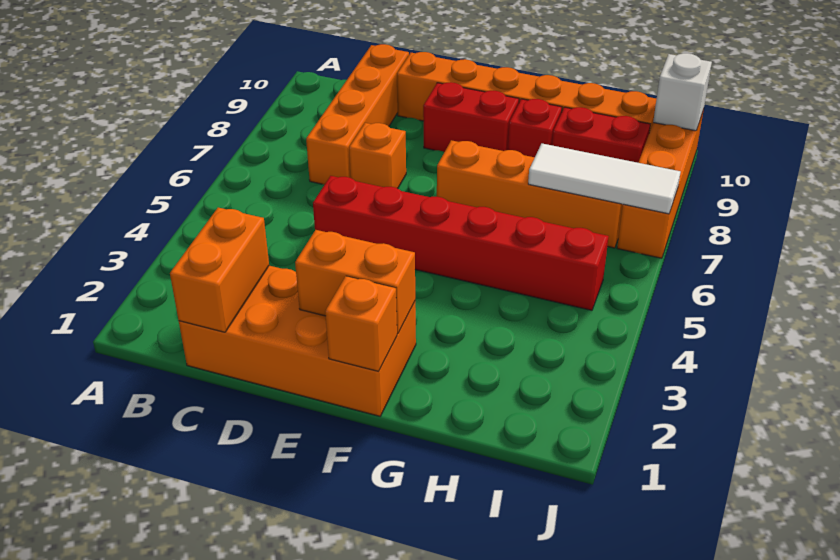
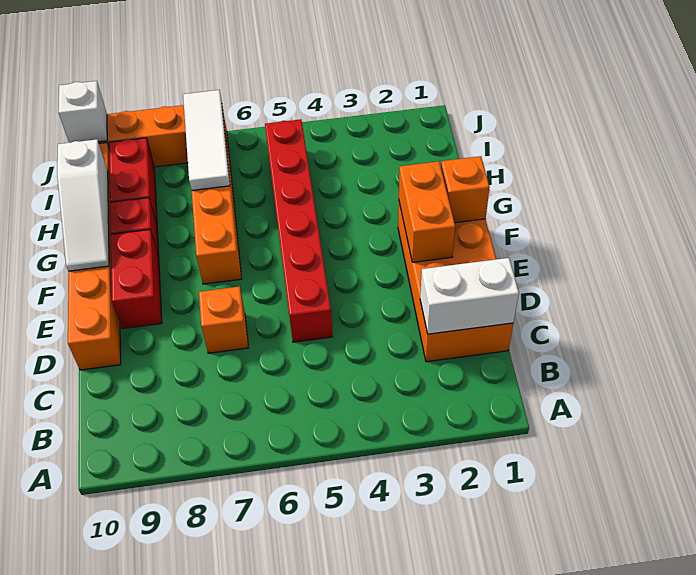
orange 1x2 brick [170,208,269,332] -> white 1x2 brick [420,258,519,334]
orange 1x4 brick [306,44,409,185] -> none
none -> white 1x3 slope [57,139,109,271]

